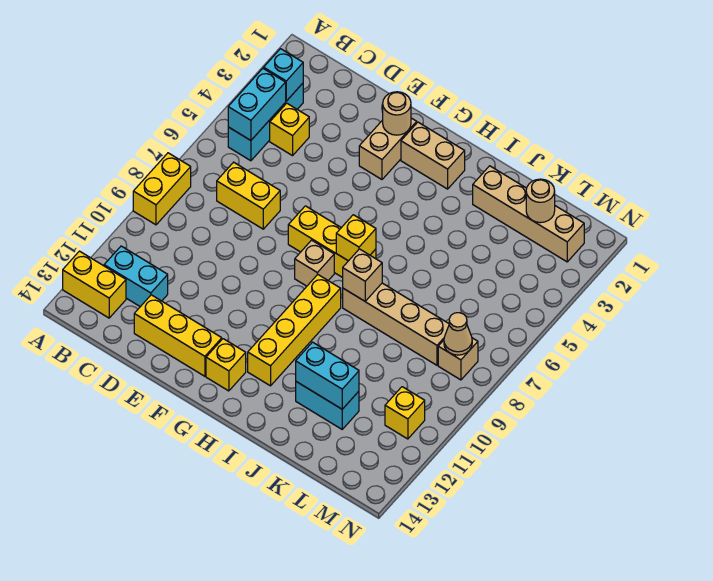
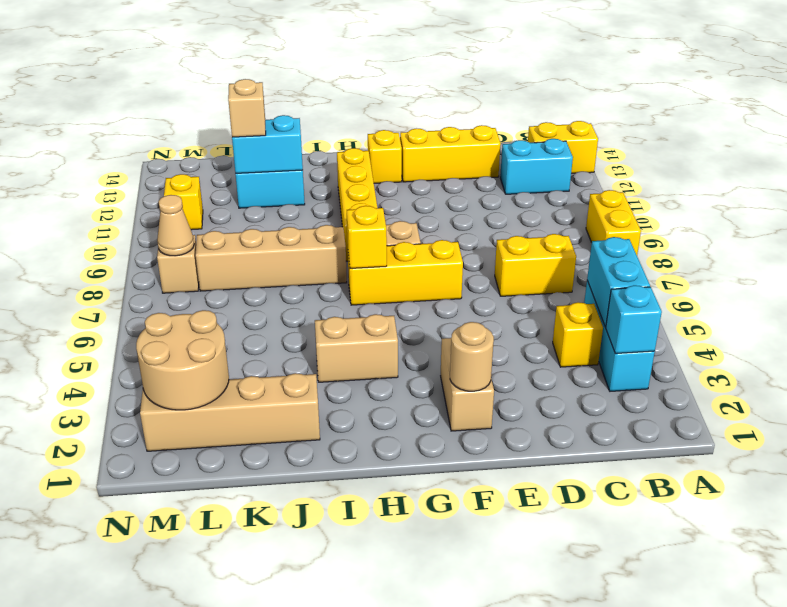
tan 1x2 brick [401,122,465,189] -> tan 1x2 brick moved to [315,314,398,382]
tan 1x1 brick [343,249,382,301] -> tan 1x1 brick moved to [228,79,266,137]
tan 1x1 round brick [526,179,555,223] -> tan 2x2 round brick [136,310,229,410]

